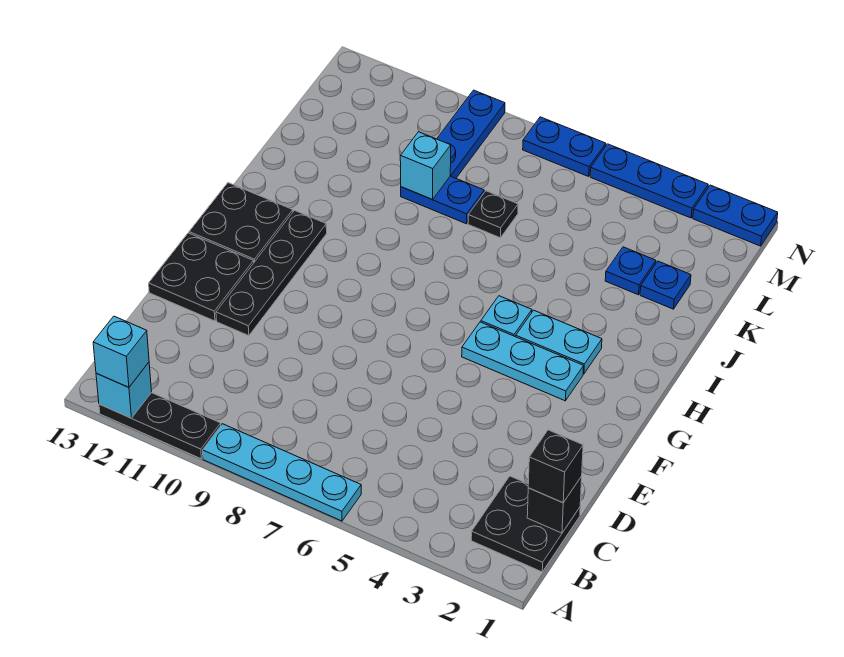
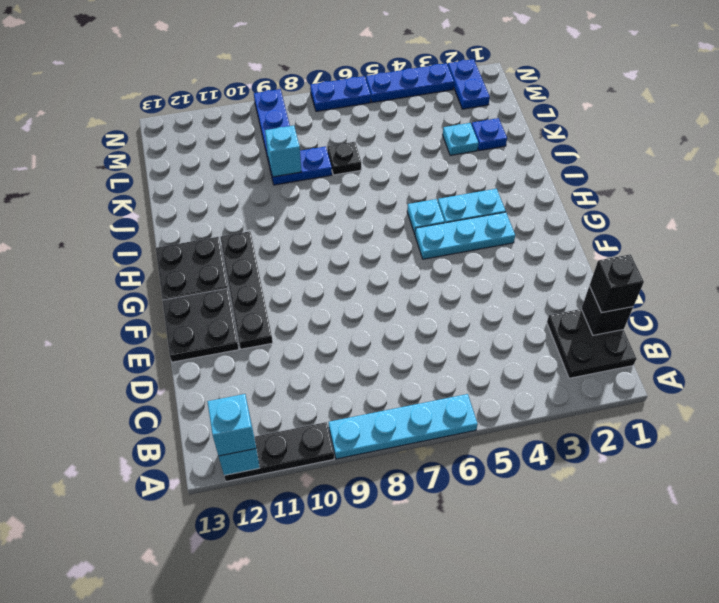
blue 1x1 plate [605,247,656,295] -> cyan 1x1 plate [443,123,478,155]
blue 1x2 plate [693,185,778,246] -> blue 1x2 plate turned to [448,59,490,109]

